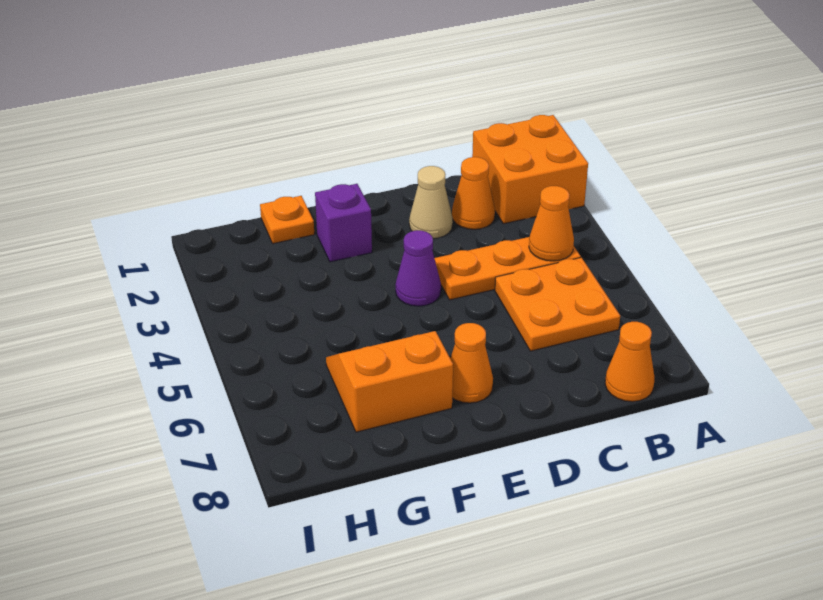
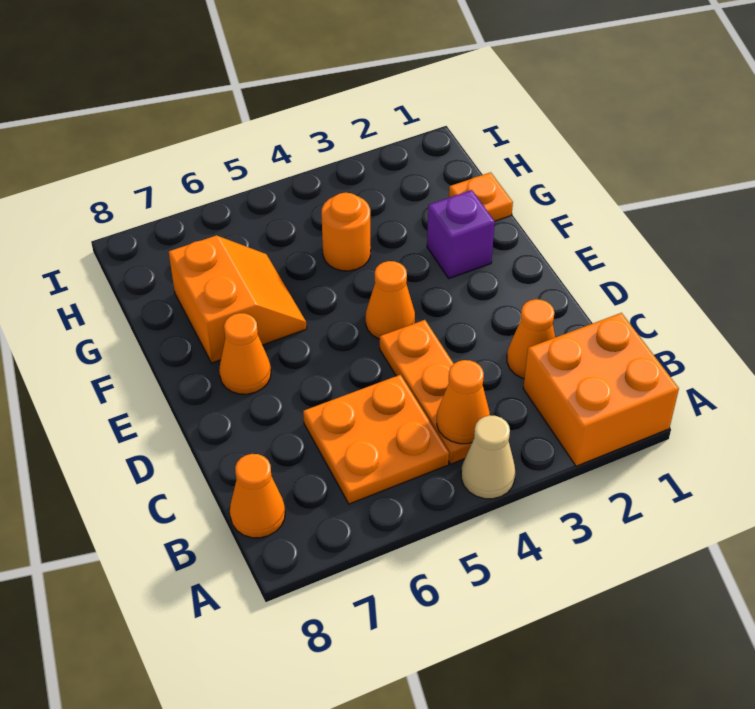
tan 1x1 cone [409,166,453,239] -> tan 1x1 cone moved to [461,415,515,499]
purple 1x1 cone [396,230,441,306] -> orange 1x1 cone [366,261,415,339]
none -> orange 1x1 round brick [321,193,371,271]

